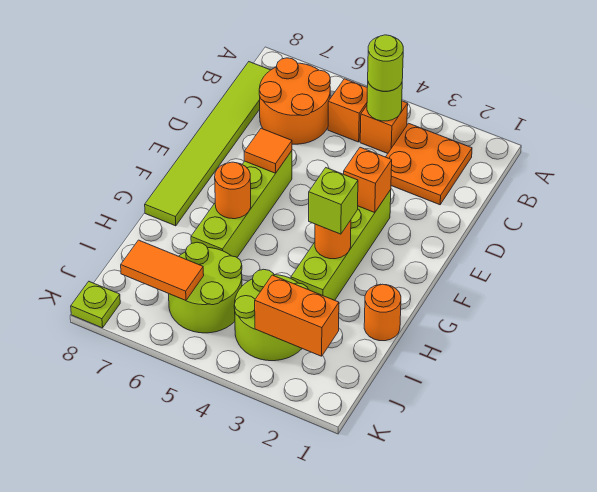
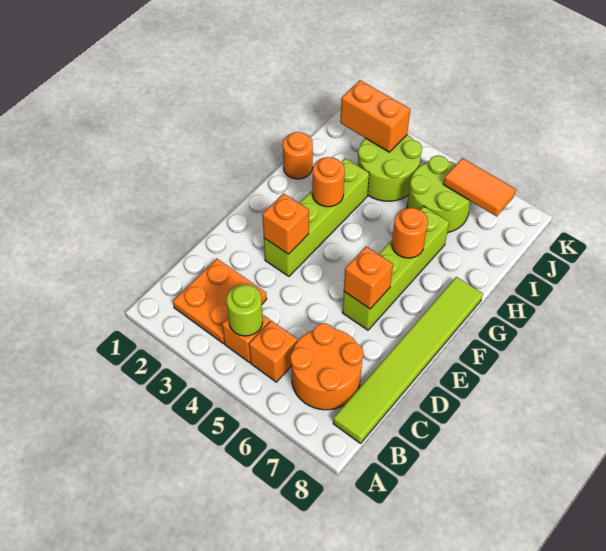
lime 1x1 round brick [368,35,403,91] -> none
orange 1x1 tile [244,128,292,173] -> orange 1x1 brick [344,247,393,309]
lime 1x1 brick [309,168,358,234] -> none
lime 1x1 plate [71,282,120,328] -> none

